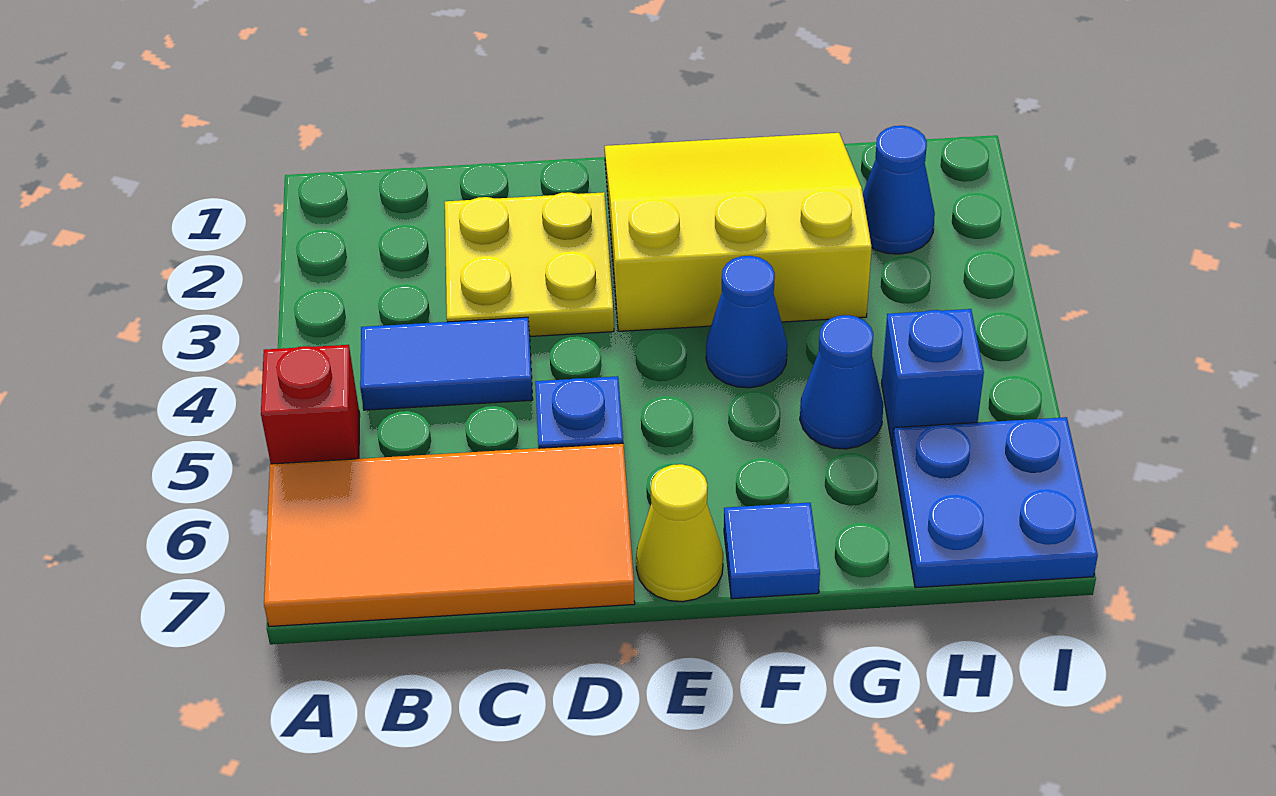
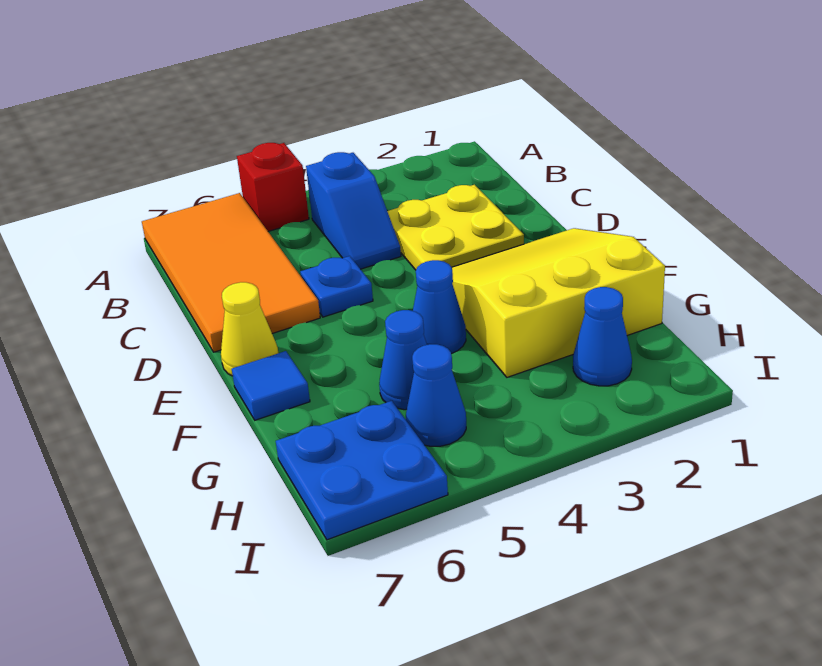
blue 1x2 tile [360,317,533,410] -> blue 1x2 slope [306,152,401,269]
yellow 3x3 slope [605,133,872,331] -> yellow 3x3 slope turned to [452,228,665,377]
blue 1x1 brick [882,309,984,446] -> blue 1x1 cone [406,344,466,446]

